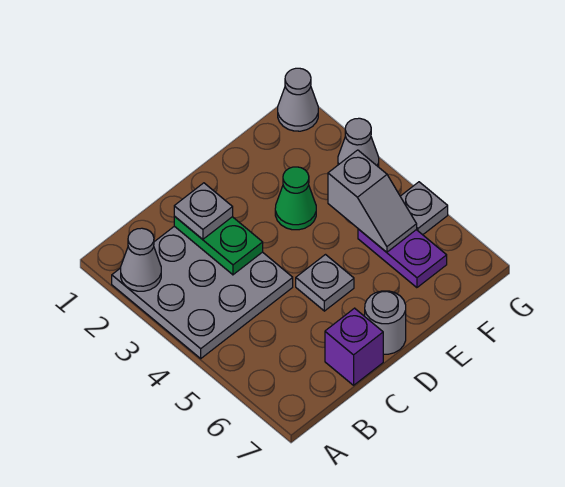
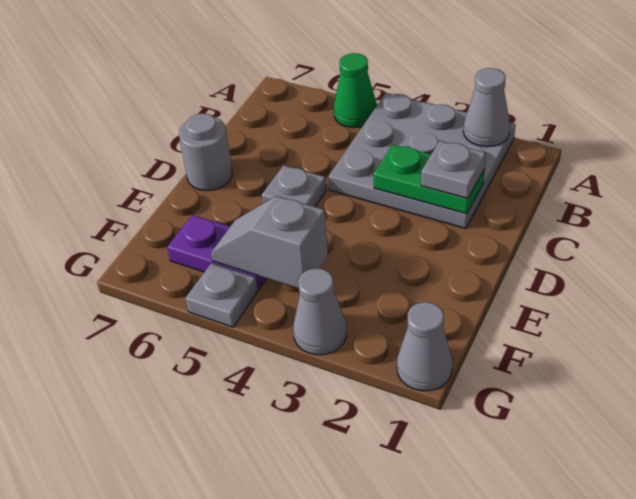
purple 1x1 brick [325,308,383,385] -> none
green 1x1 cone [275,167,316,230] -> green 1x1 cone moved to [334,53,377,128]

